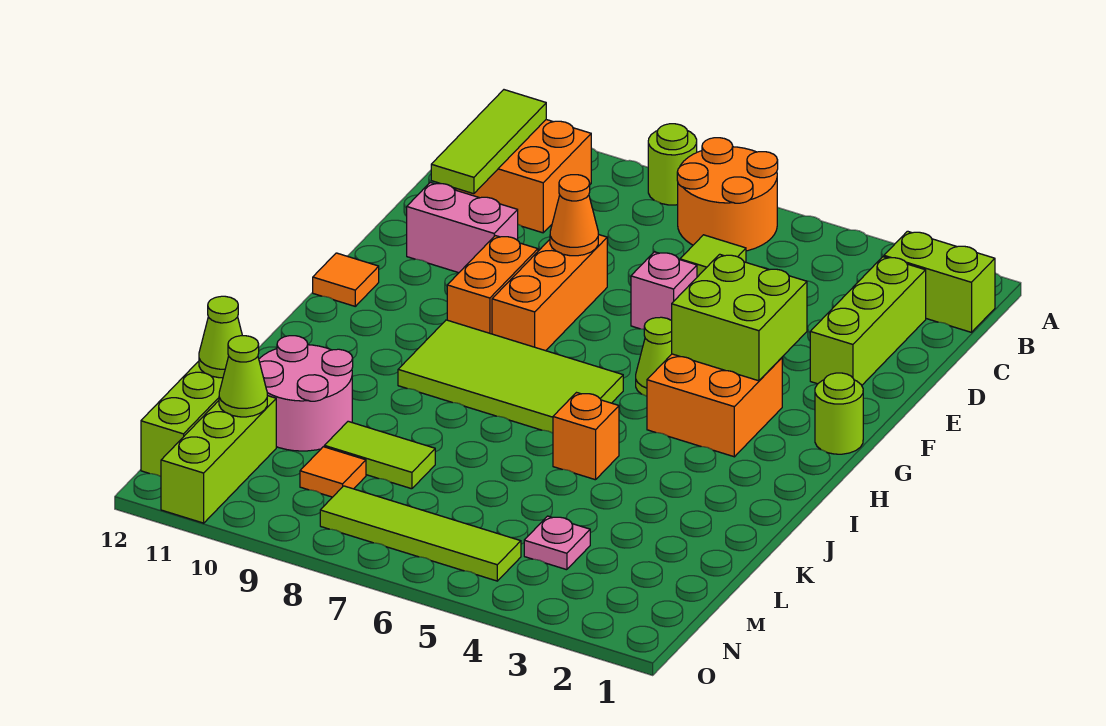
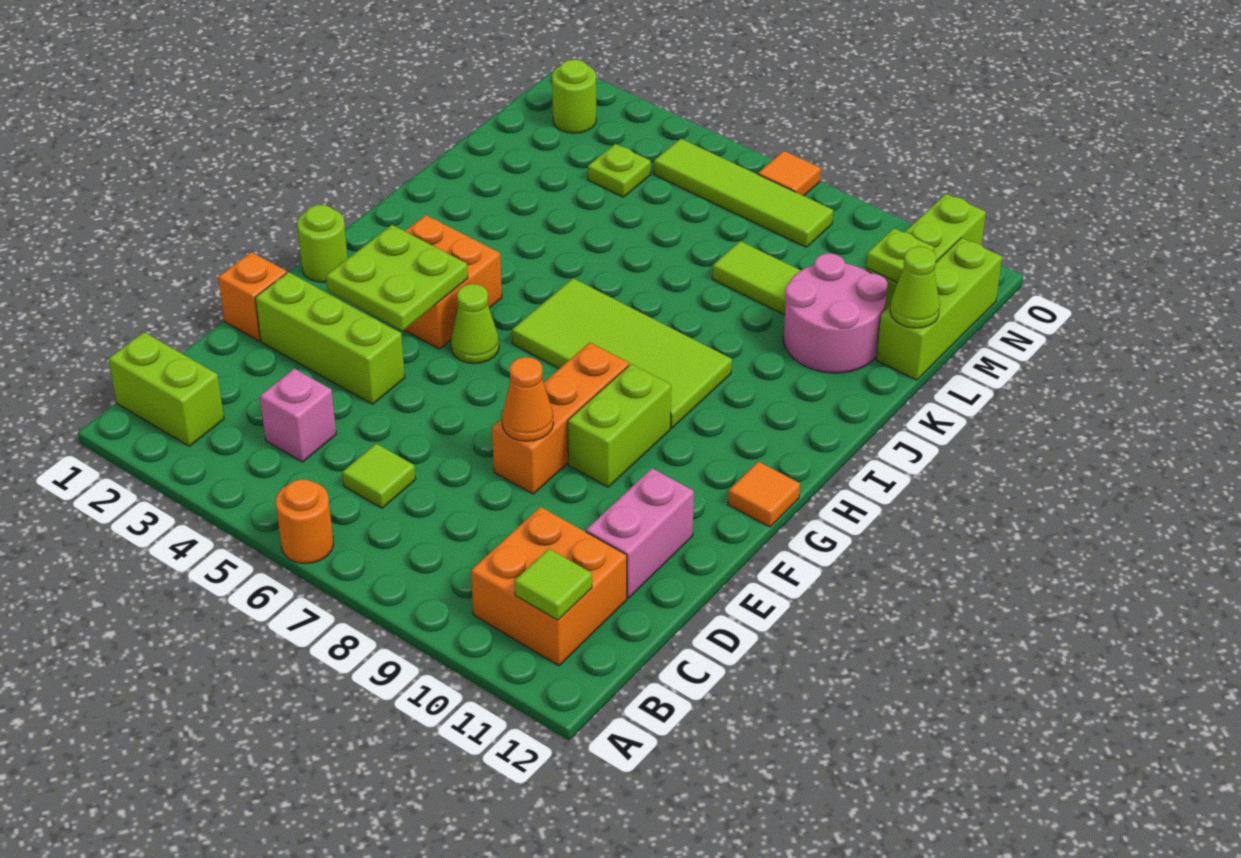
orange 2x2 round brick [677,138,778,251] -> orange 1x1 round brick [276,479,333,564]
lime 1x1 round brick [648,124,697,205] -> lime 1x1 round brick moved to [552,60,596,133]
lime 1x3 tile [431,90,546,194] -> lime 1x1 tile [514,549,592,620]
lime 1x3 brick [810,257,926,385] -> lime 1x3 brick turned to [255,272,405,404]
pink 1x1 brick [631,252,697,329] -> pink 1x1 brick moved to [260,369,336,462]
pink 1x2 brick [407,182,518,273] -> pink 1x2 brick turned to [586,468,694,598]
lime 2x2 brick [672,254,807,381] -> lime 2x2 plate [326,225,468,331]
orange 1x2 brick [447,236,538,334] -> lime 1x2 brick [568,364,671,487]
orange 1x1 brick [553,393,619,480] -> orange 1x1 brick moved to [218,252,287,341]
pink 1x1 plate [524,516,590,570] -> lime 1x1 plate [588,144,651,197]
orange 1x1 tile [300,447,366,497] -> orange 1x1 tile moved to [758,151,821,196]
lime 1x1 cone [219,336,267,417] -> lime 1x1 plate [866,228,934,283]

